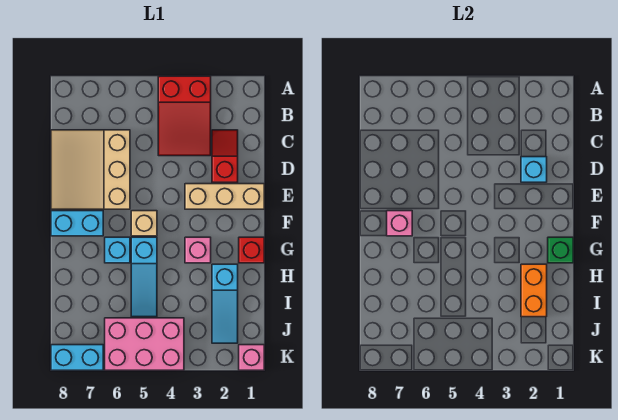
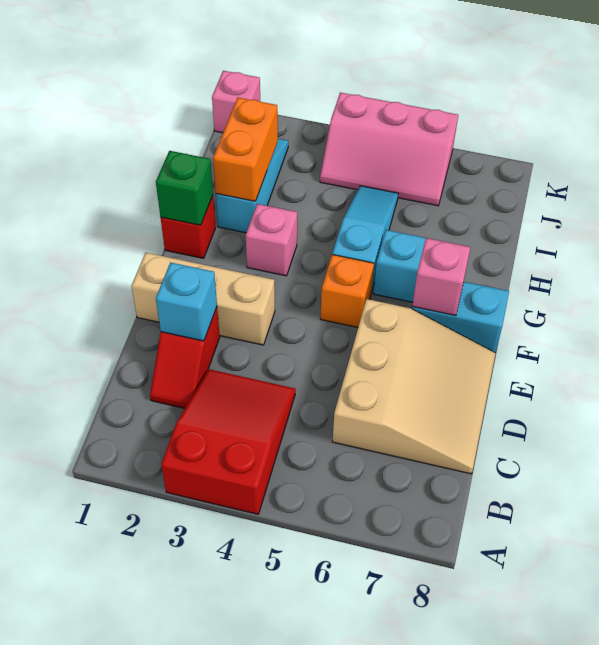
tan 1x1 brick [131,211,157,236] -> orange 1x1 brick [320,255,374,327]
pink 2x3 brick [105,318,184,370] -> pink 2x3 slope [320,93,458,206]
cyan 1x2 brick [51,345,103,370] -> none

